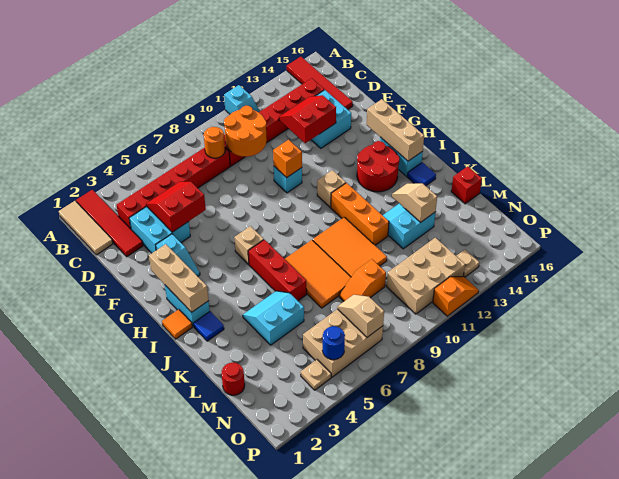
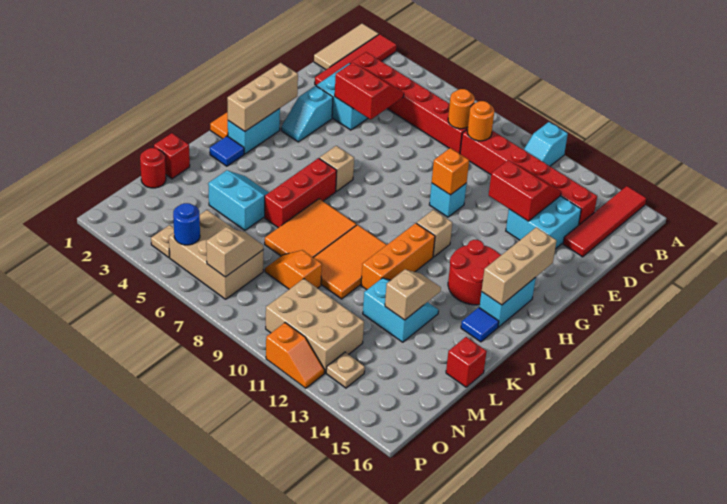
orange 2x2 round brick [224,106,267,157] -> orange 1x1 round brick [467,101,494,141]
none -> red 1x1 brick [154,133,190,179]

